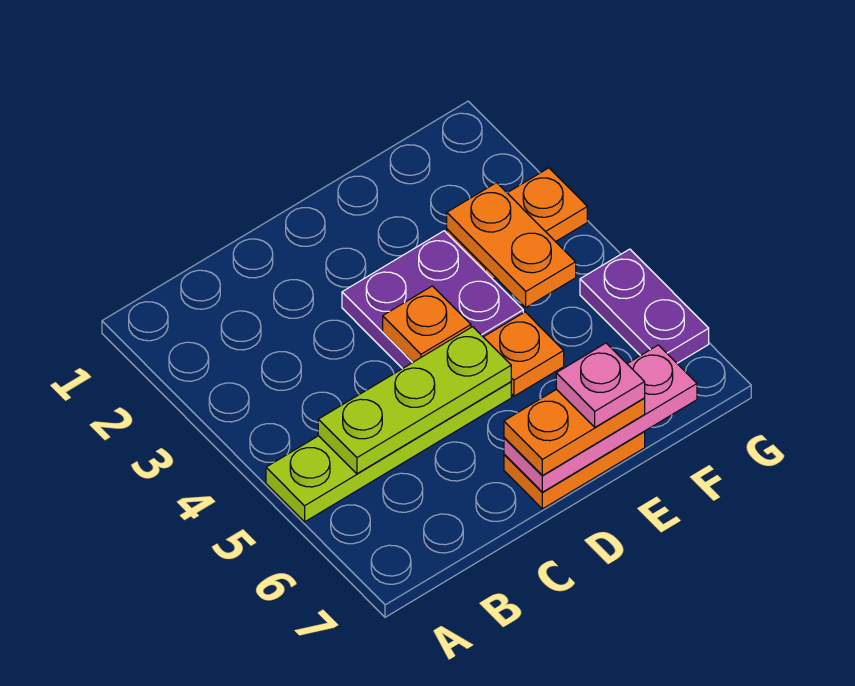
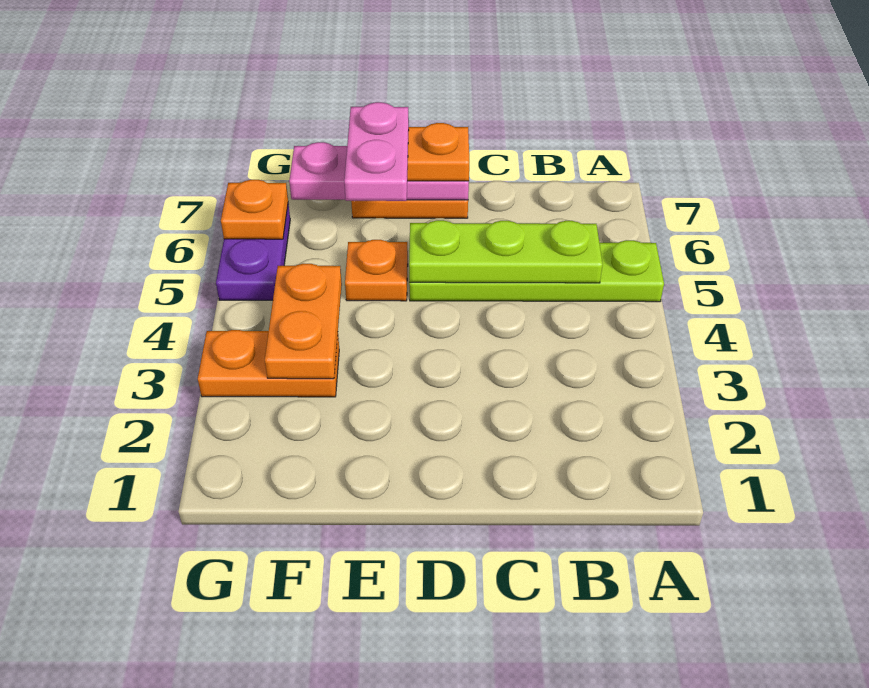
purple 2x2 plate [342,231,523,369] -> none
orange 1x1 plate [383,286,471,362] -> orange 1x1 plate moved to [221,180,288,239]
pink 1x1 plate [556,343,645,427] -> pink 1x2 plate [344,102,409,201]

